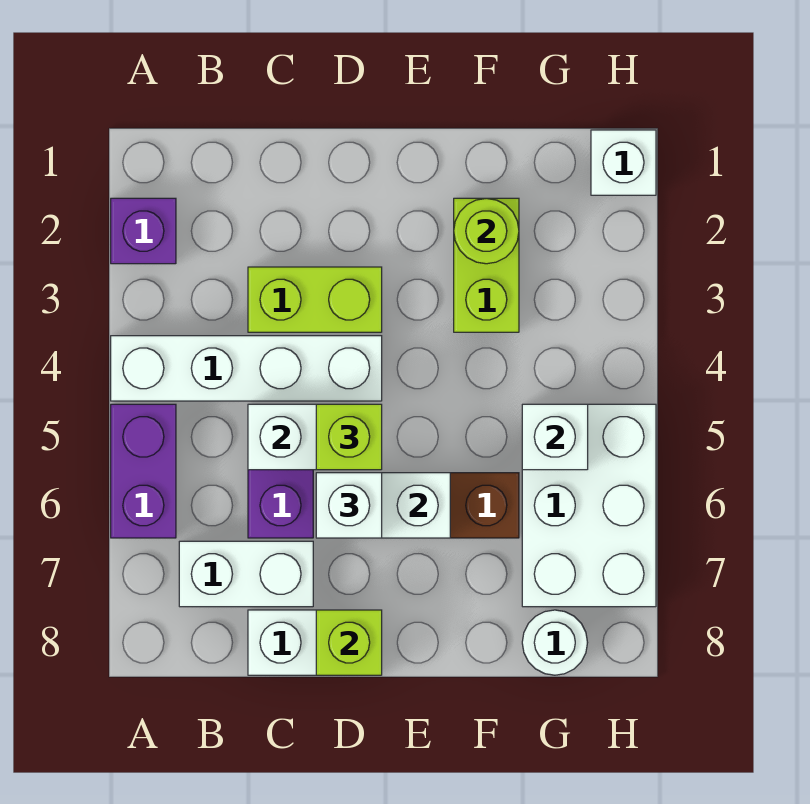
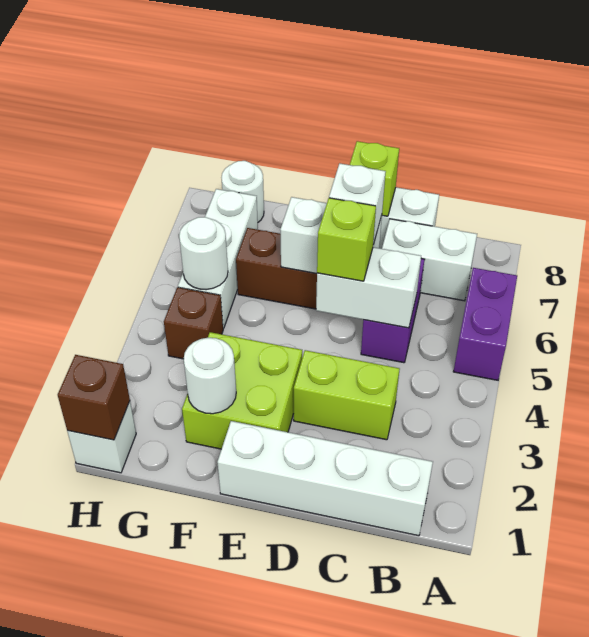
purple 1x1 brick [111,198,176,264] -> none
white 1x4 brick [111,336,382,401] -> white 1x4 brick moved to [217,421,433,536]
lime 1x2 brick [454,198,519,332] -> lime 2x2 brick [182,332,302,449]
lime 1x1 round brick [454,198,519,264] -> white 1x1 round brick [184,338,236,414]
none -> brown 1x1 brick [164,287,223,359]
white 2x3 brick [522,404,656,607] -> white 1x3 brick [178,189,258,328]
white 1x1 brick [522,404,588,470] -> white 1x1 round brick [179,217,228,290]
none -> brown 1x1 brick [58,355,130,440]

